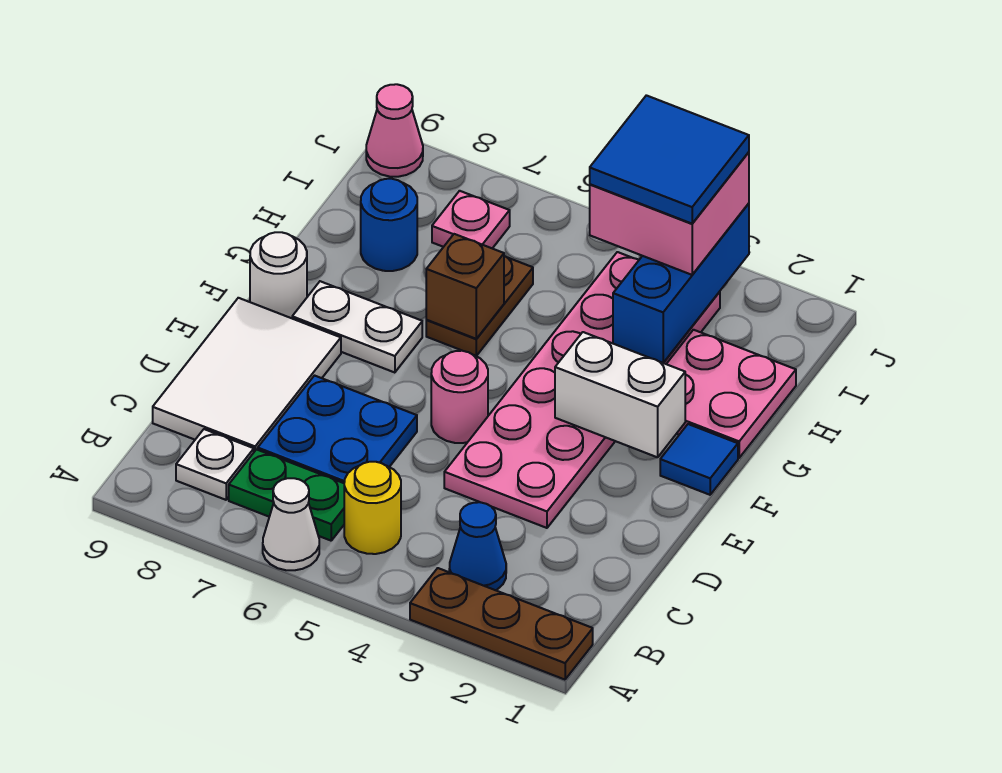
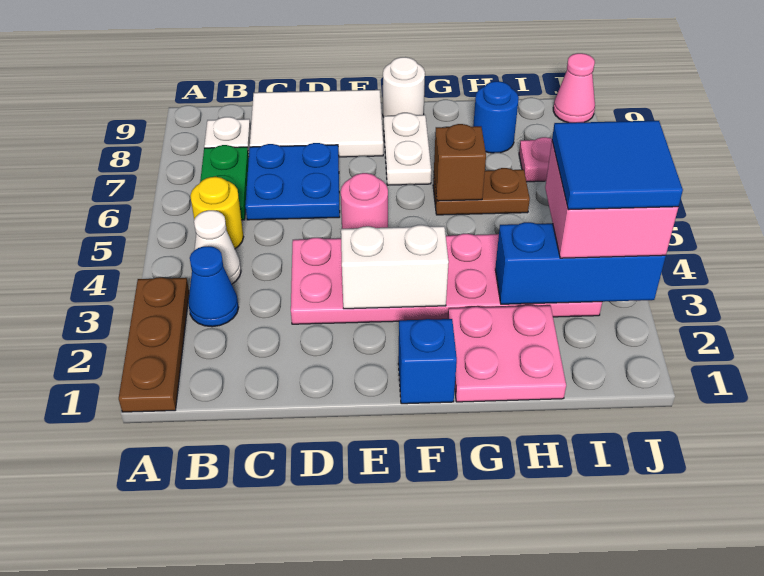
white 1x1 cone [263,478,319,570] -> white 1x1 cone moved to [194,210,241,284]
blue 1x1 tile [660,424,738,495] -> blue 1x1 brick [398,319,457,404]
white 1x2 brick [555,332,685,457] -> white 1x2 brick turned to [341,225,449,309]

